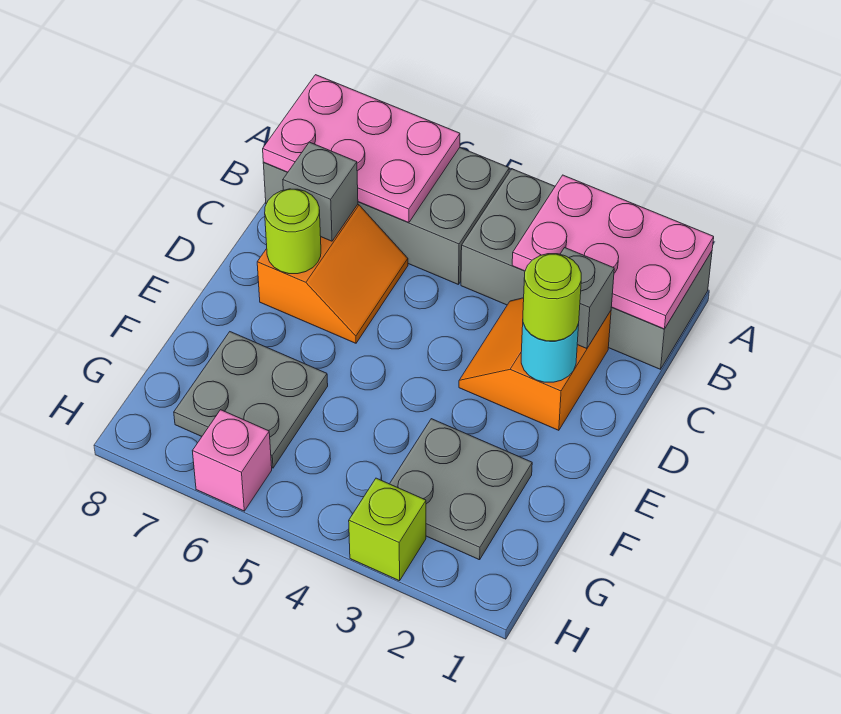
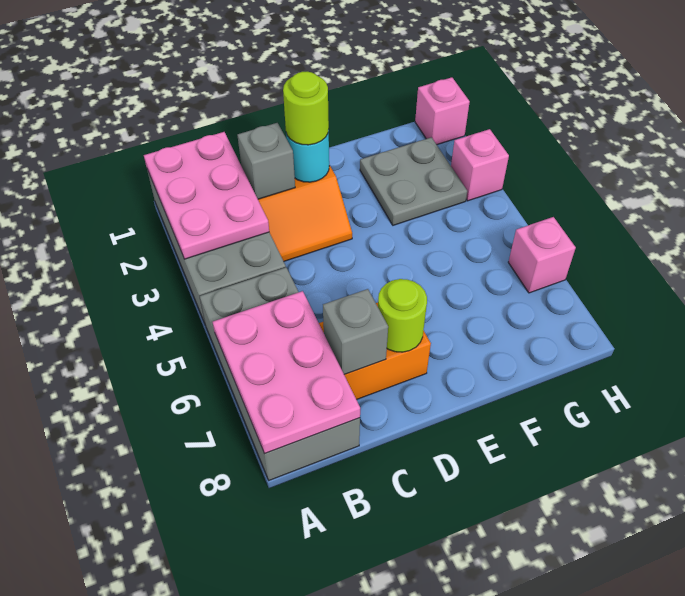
grey 2x2 plate [174,332,328,468] -> none
none -> pink 1x1 brick [415,77,470,145]
lime 1x1 brick [349,478,426,581] -> pink 1x1 brick [451,129,509,201]

